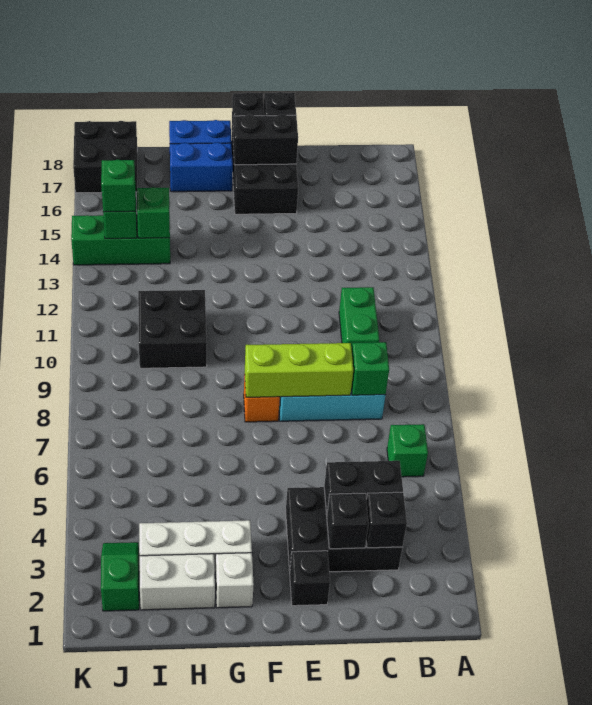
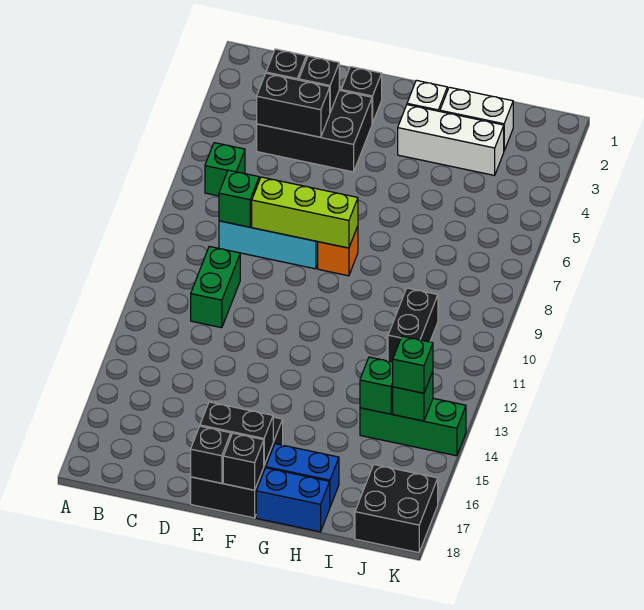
black 2x2 brick [138,290,207,368] -> black 1x2 brick [388,288,438,362]
green 1x2 slope [101,542,139,611] -> none

